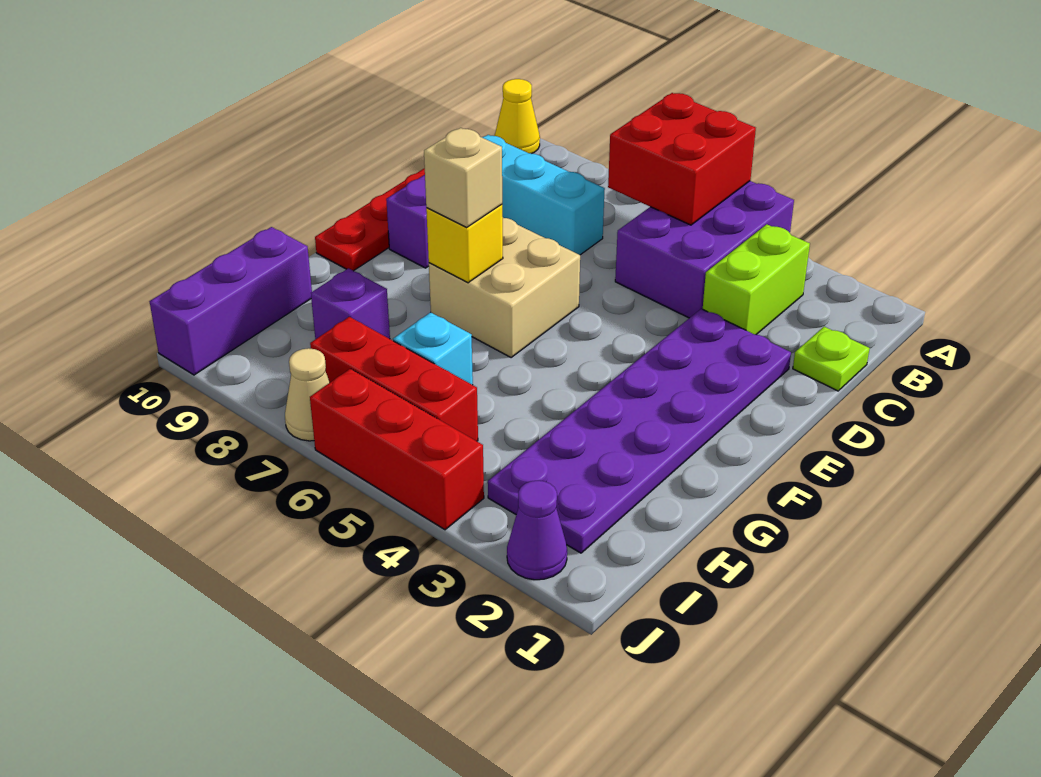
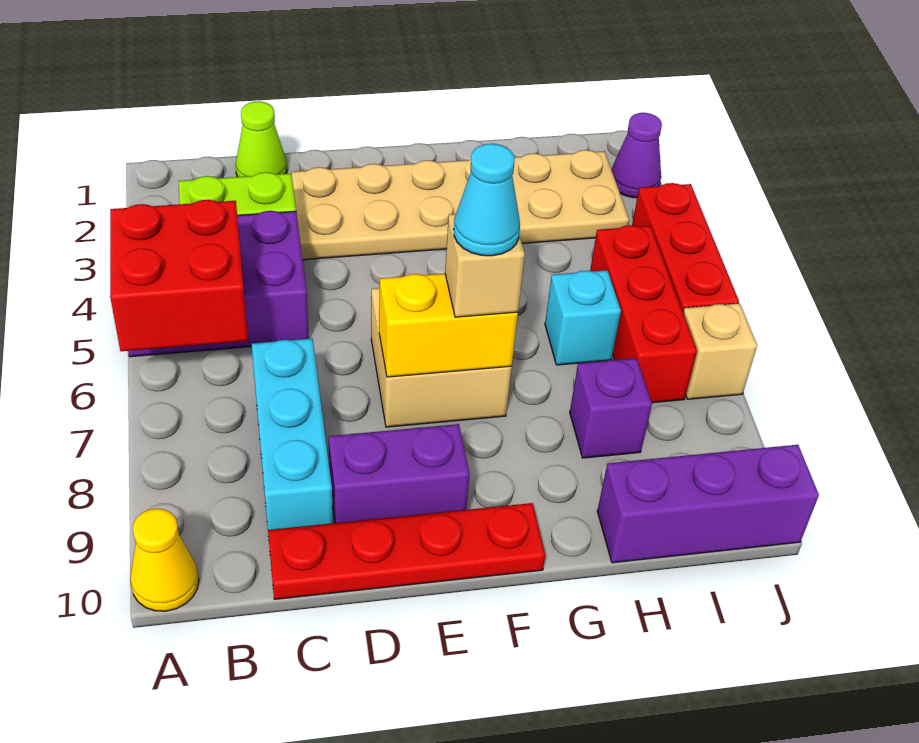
lime 1x1 plate [793,327,870,391] -> lime 1x1 cone [236,101,287,177]
purple 2x6 plate [488,309,791,553] -> tan 2x6 plate [291,150,629,260]
yellow 1x1 brick [426,204,503,283] -> yellow 1x2 brick [379,273,518,377]
none -> cyan 1x1 cone [454,144,520,256]
tan 1x1 cone [285,348,330,441] -> tan 1x1 brick [683,303,757,399]

